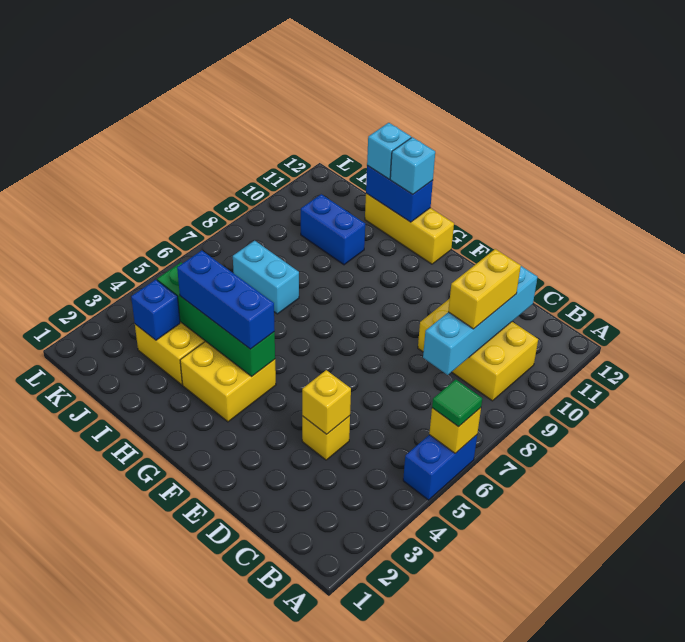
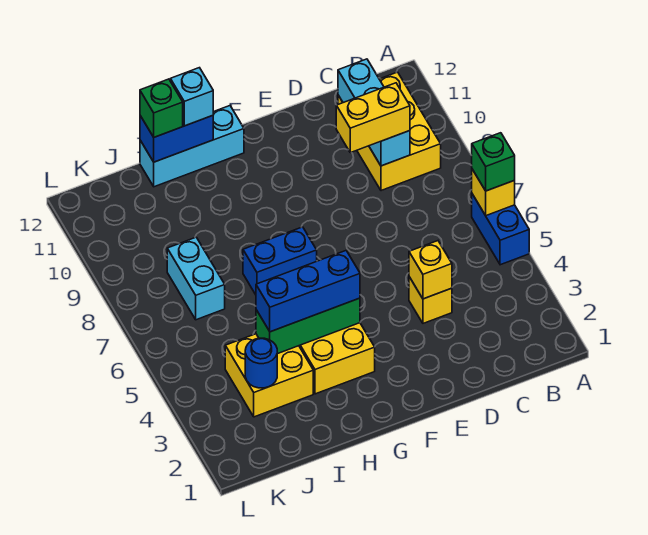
green 1x1 tile [432,380,482,427] -> green 1x1 brick [472,133,515,191]
yellow 2x3 brick [418,299,538,401] -> yellow 2x3 brick turned to [338,72,441,191]
cyan 1x4 brick [423,266,537,375] -> cyan 1x3 brick [338,59,410,166]
yellow 1x2 brick [448,249,521,329] -> yellow 1x2 brick turned to [336,83,410,153]
green 1x4 brick [157,262,275,377] -> green 1x3 brick [256,298,360,354]
yellow 1x3 brick [365,193,454,264] -> cyan 1x3 brick [140,106,244,187]
cyan 1x2 brick [233,241,299,314] -> cyan 1x2 brick turned to [167,237,225,320]
blue 1x2 brick [301,194,365,265] -> blue 1x2 brick moved to [243,227,317,295]
cyan 1x1 brick [367,123,411,179] -> green 1x1 brick [140,79,183,137]
blue 1x1 brick [131,280,180,340] -> blue 1x1 round brick [245,338,277,388]

